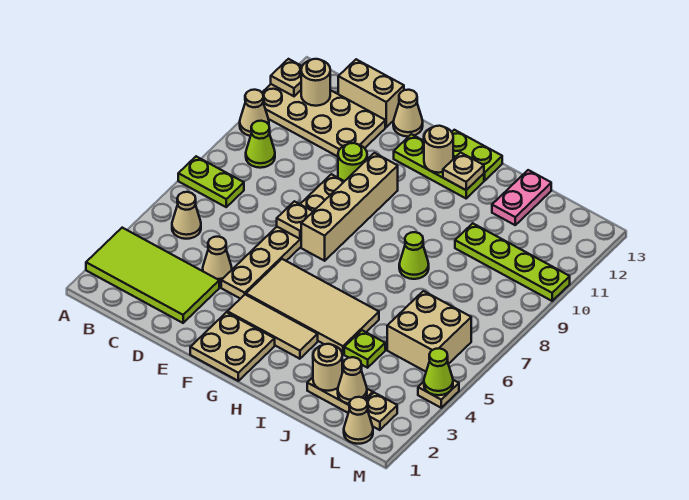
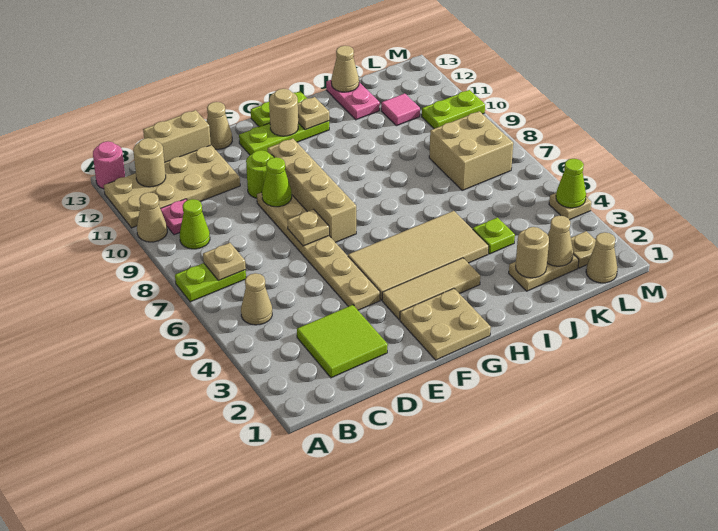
lime 2x4 tile [86,228,219,323] -> lime 2x2 tile [297,305,388,378]
tan 1x1 plate [271,59,302,96] -> tan 1x1 plate moved to [203,243,246,280]
none -> pink 1x1 round brick [93,141,125,189]
none -> pink 1x1 plate [160,199,187,235]
tan 1x1 cone [203,237,232,283] -> tan 1x1 cone moved to [331,46,359,92]
lime 1x1 cone [399,232,429,279] -> lime 1x1 cone moved to [262,157,292,207]
lime 1x4 plate [455,223,570,301] -> lime 1x2 plate [422,90,485,129]
tan 2x2 brick [387,291,471,372] -> tan 2x2 brick moved to [429,111,513,190]
none -> pink 1x1 tile [381,93,420,126]

